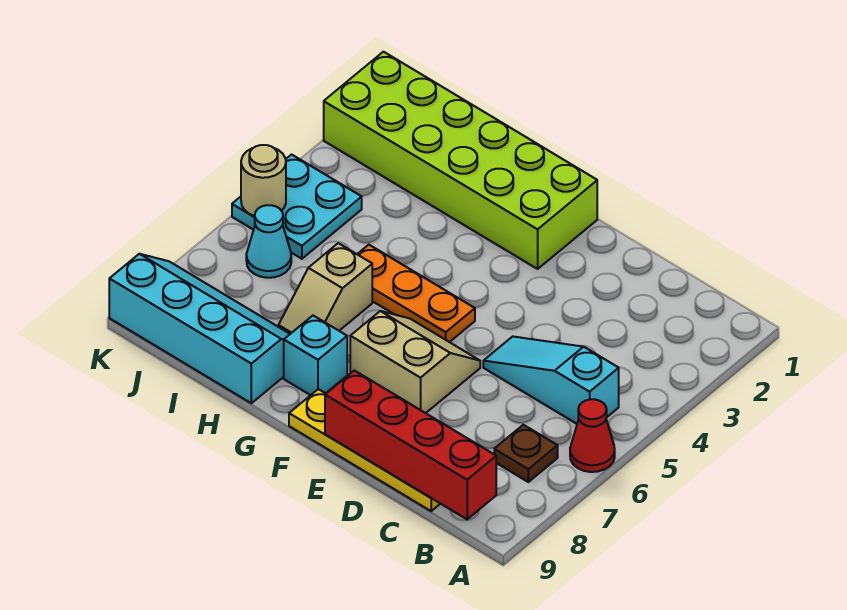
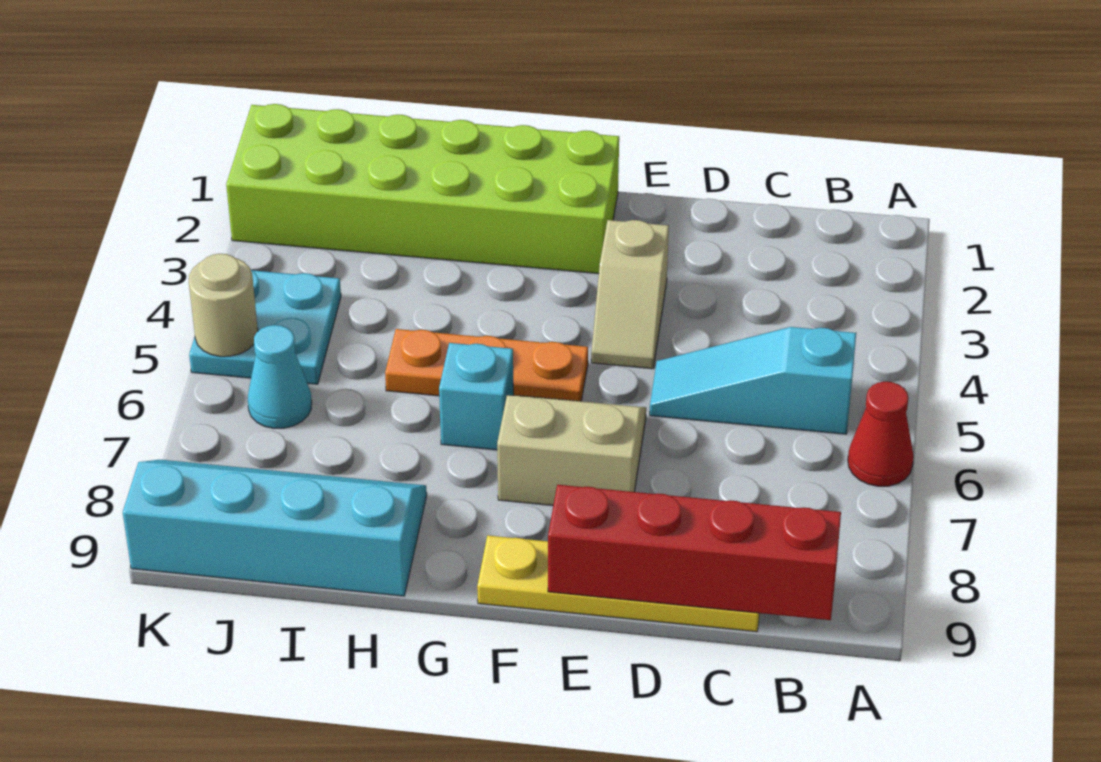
brown 1x1 plate [494,425,558,482] -> none
cyan 1x1 brick [284,316,347,395] -> cyan 1x1 brick moved to [439,343,514,450]
tan 1x2 slope [278,243,372,334] -> tan 1x2 slope moved to [591,220,669,369]

